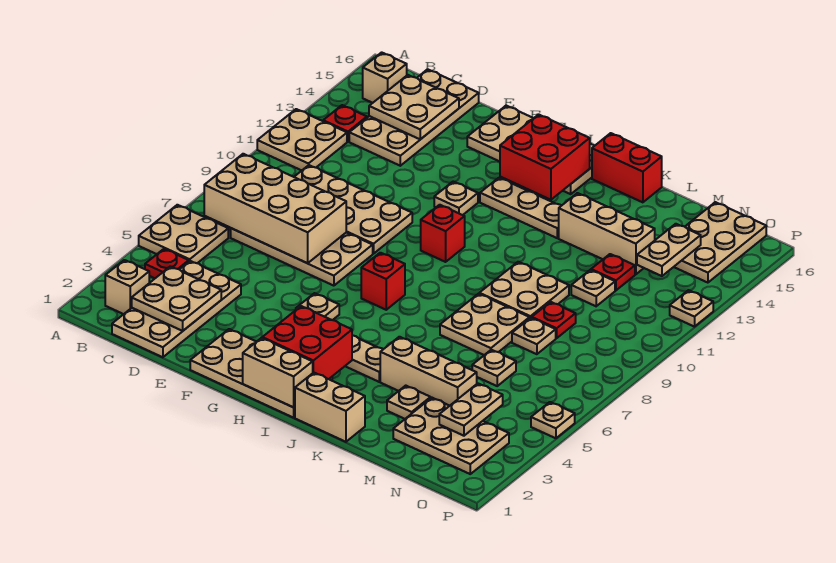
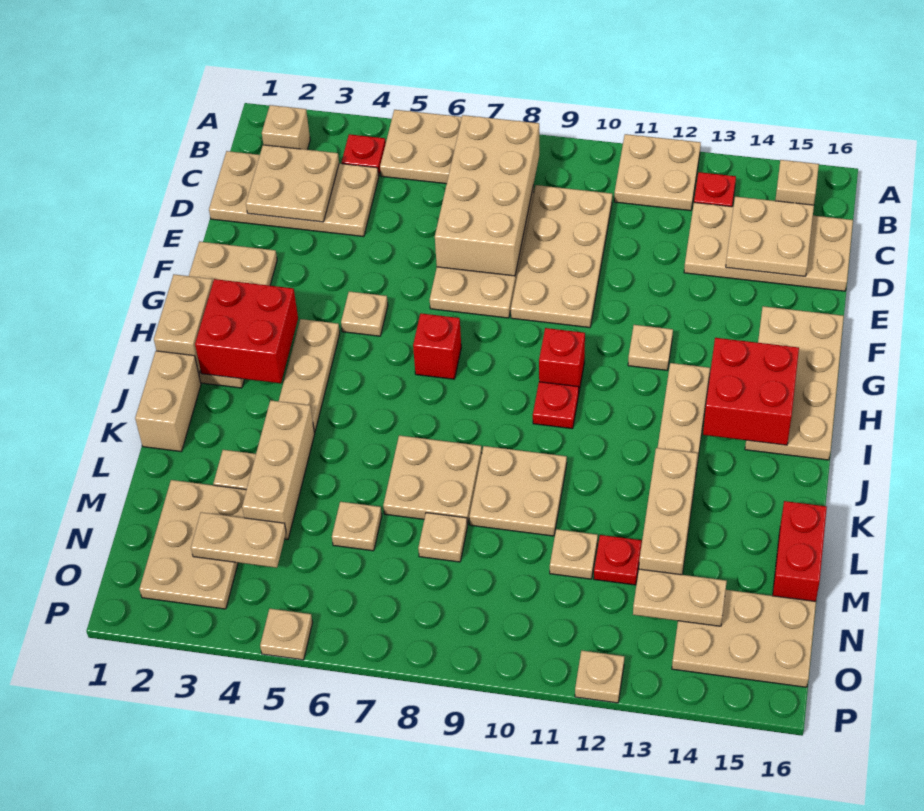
red 1x2 brick [592,133,662,202] -> red 1x2 brick moved to [773,501,827,601]
red 1x1 plate [532,302,576,338] -> red 1x1 plate moved to [533,382,579,429]

